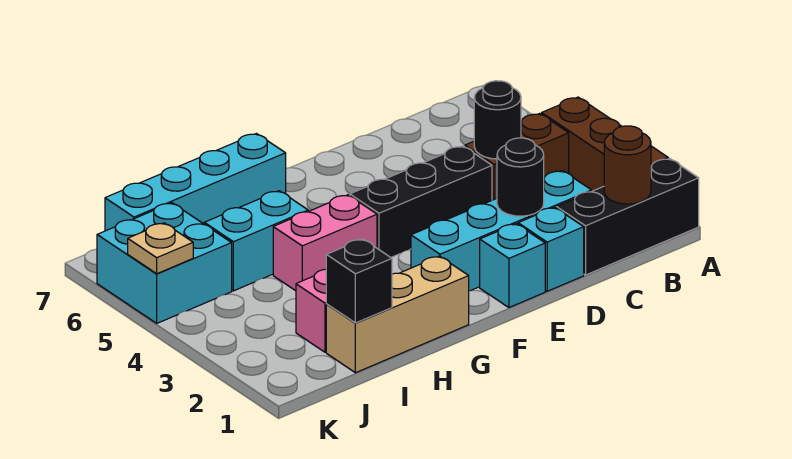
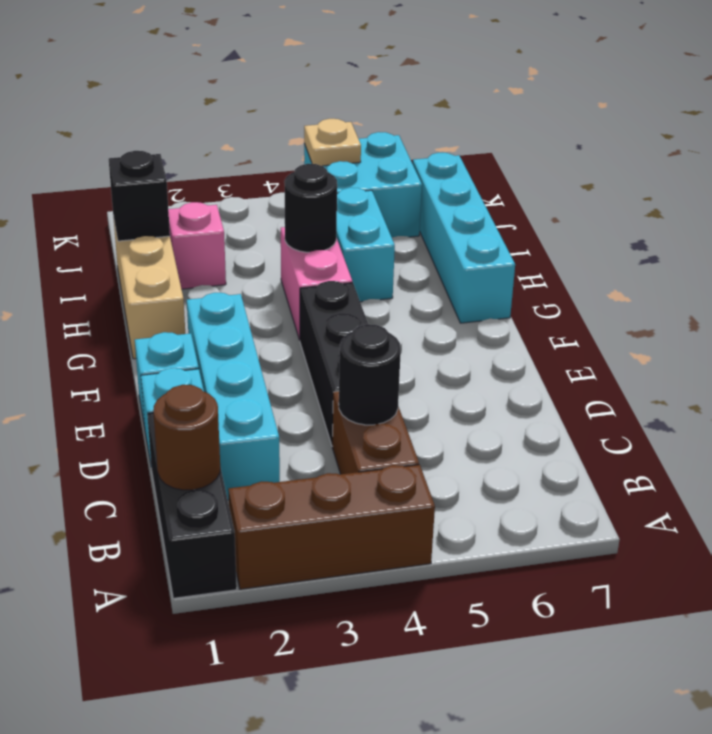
black 1x1 round brick [497,138,544,216] -> black 1x1 round brick moved to [284,164,337,252]

